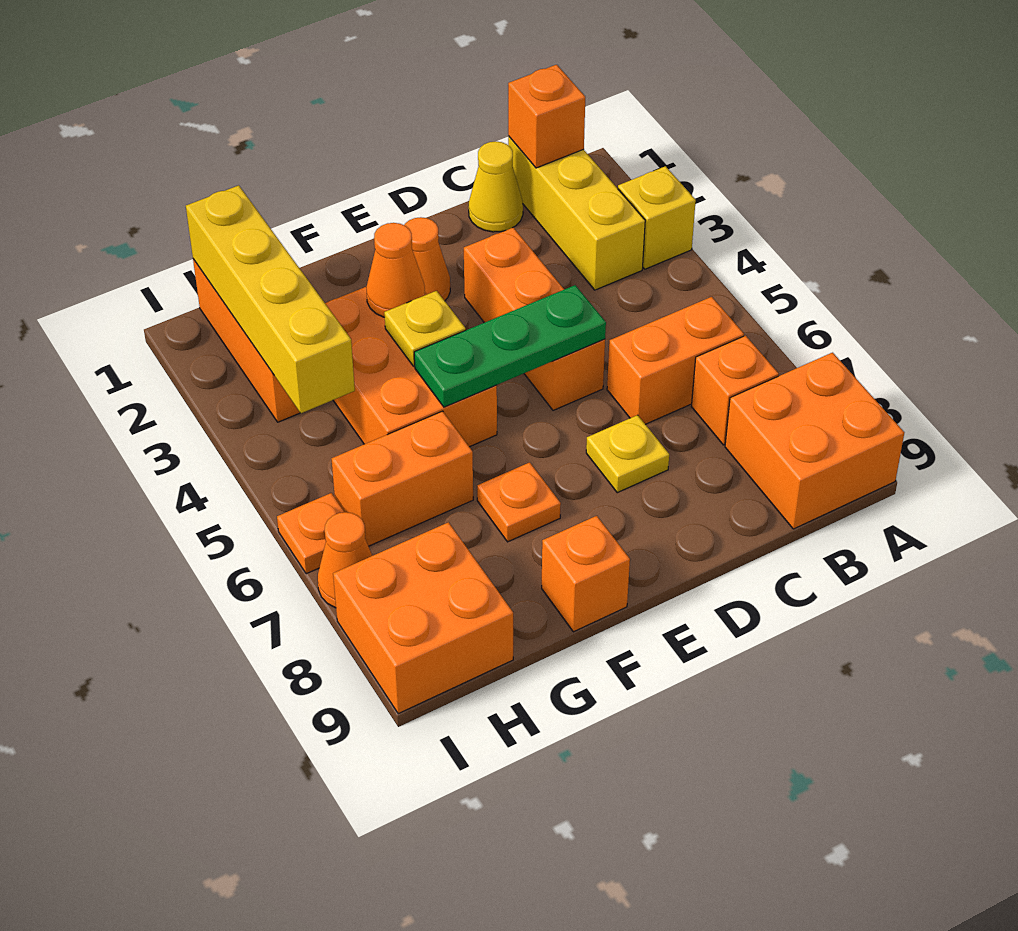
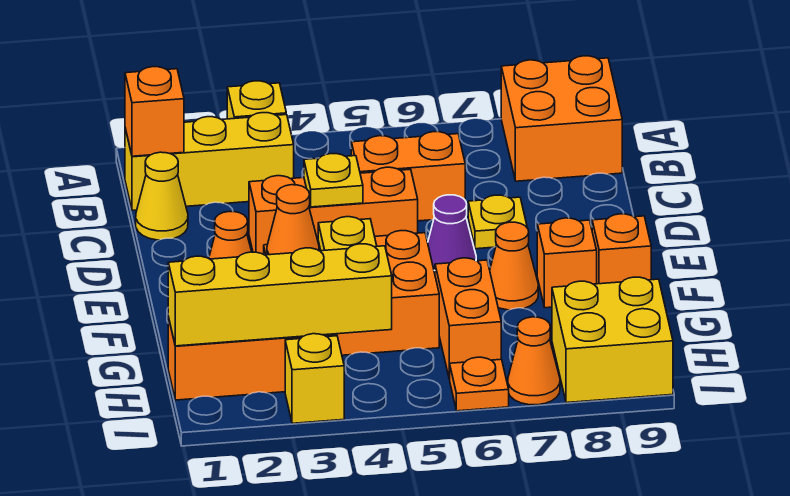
orange 1x2 brick [607,297,744,424] -> orange 1x2 brick turned to [351,132,465,221]
orange 1x1 brick [692,336,779,445] -> orange 1x1 brick moved to [537,218,597,308]
none -> yellow 1x1 plate [304,154,363,207]
green 1x3 plate [414,285,606,407] -> none
none -> purple 1x1 cone [428,195,476,273]
orange 1x1 plate [477,462,561,542] -> orange 1x1 cone [490,222,538,310]
orange 2x2 brick [333,522,513,714] -> yellow 2x2 brick [552,277,673,403]
none -> yellow 1x1 brick [285,334,344,423]

